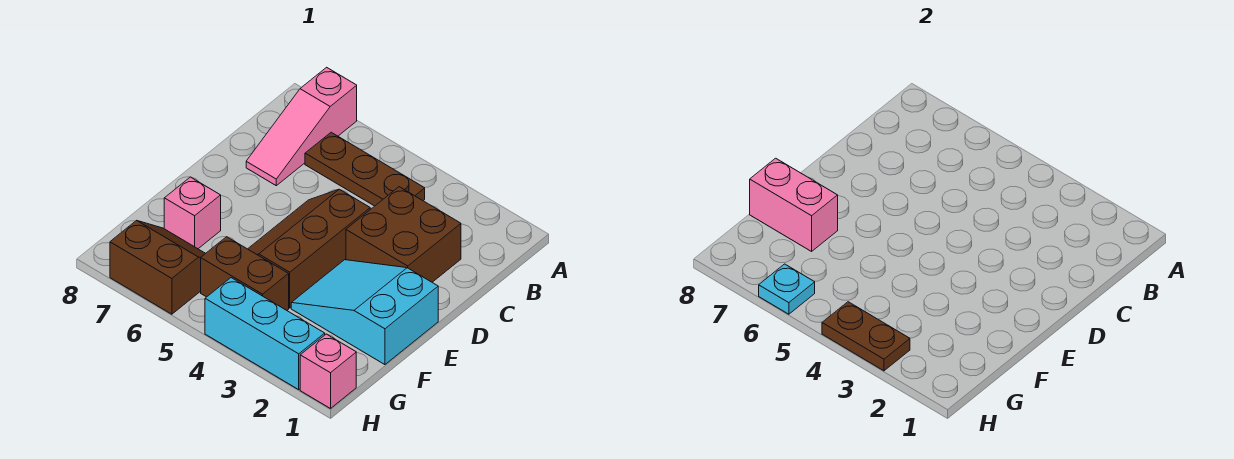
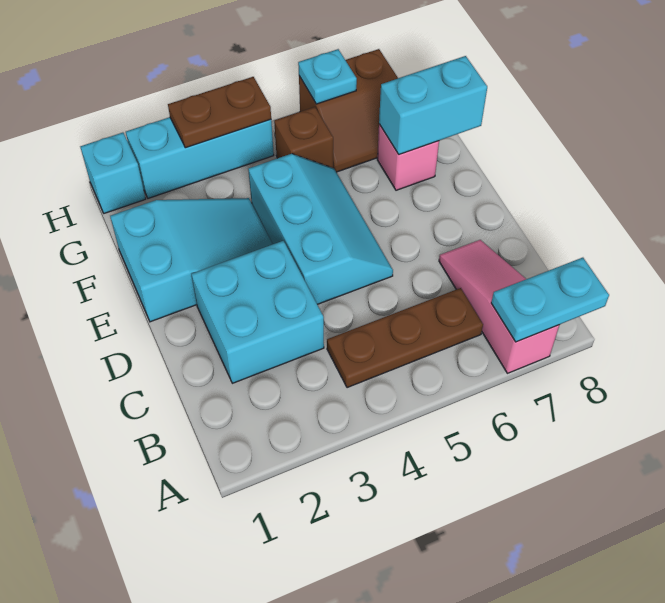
none -> cyan 1x2 plate [491,258,609,342]
brown 2x2 brick [346,187,461,282] -> cyan 2x2 brick [191,241,324,383]
brown 2x3 slope [248,189,370,308] -> cyan 2x3 slope [248,154,393,304]
pink 1x2 brick [750,158,838,251] -> cyan 1x2 brick [379,56,487,155]
brown 1x2 brick [201,237,289,310] -> brown 1x1 brick [274,107,333,168]
pink 1x1 brick [300,334,356,409] -> cyan 1x1 brick [80,133,146,213]

